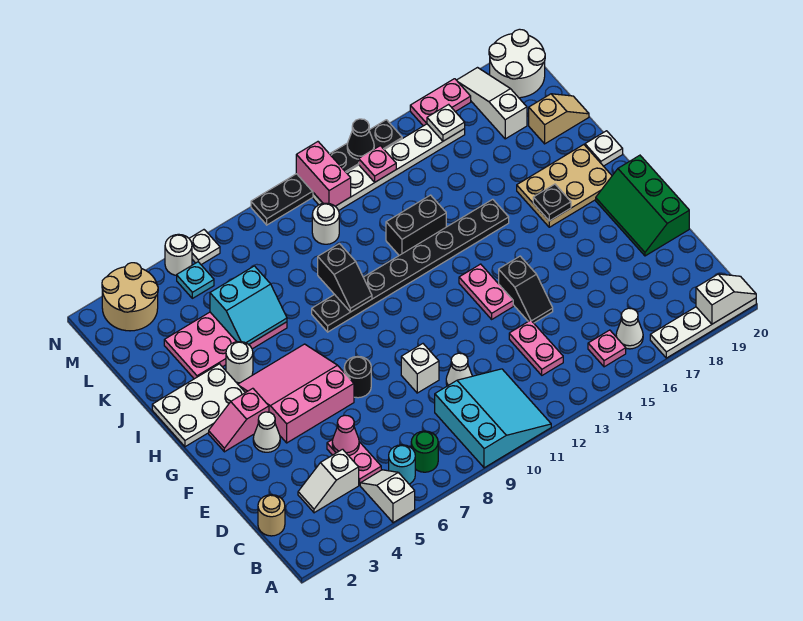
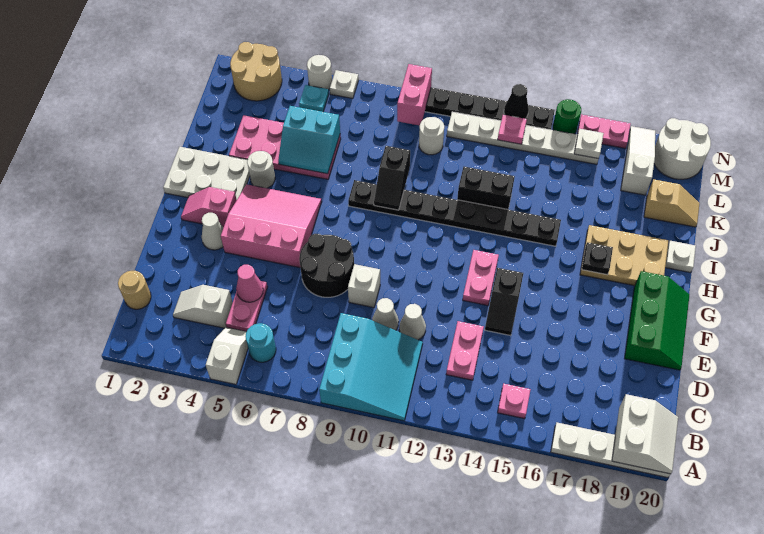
white 1x2 slope [696,274,756,324] -> white 2x2 slope [612,394,678,474]
green 1x1 round brick [411,431,438,472] -> green 1x1 round brick moved to [553,99,581,134]
white 1x1 cone [616,308,643,349] -> white 1x1 cone moved to [399,304,426,340]
green 2x3 slope [596,155,689,256] -> green 2x3 slope turned to [624,271,689,370]
black 1x1 round brick [344,356,371,398] -> black 2x2 round brick [299,234,354,297]
pink 1x2 brick [296,142,351,206] -> pink 1x2 brick moved to [397,64,432,126]

